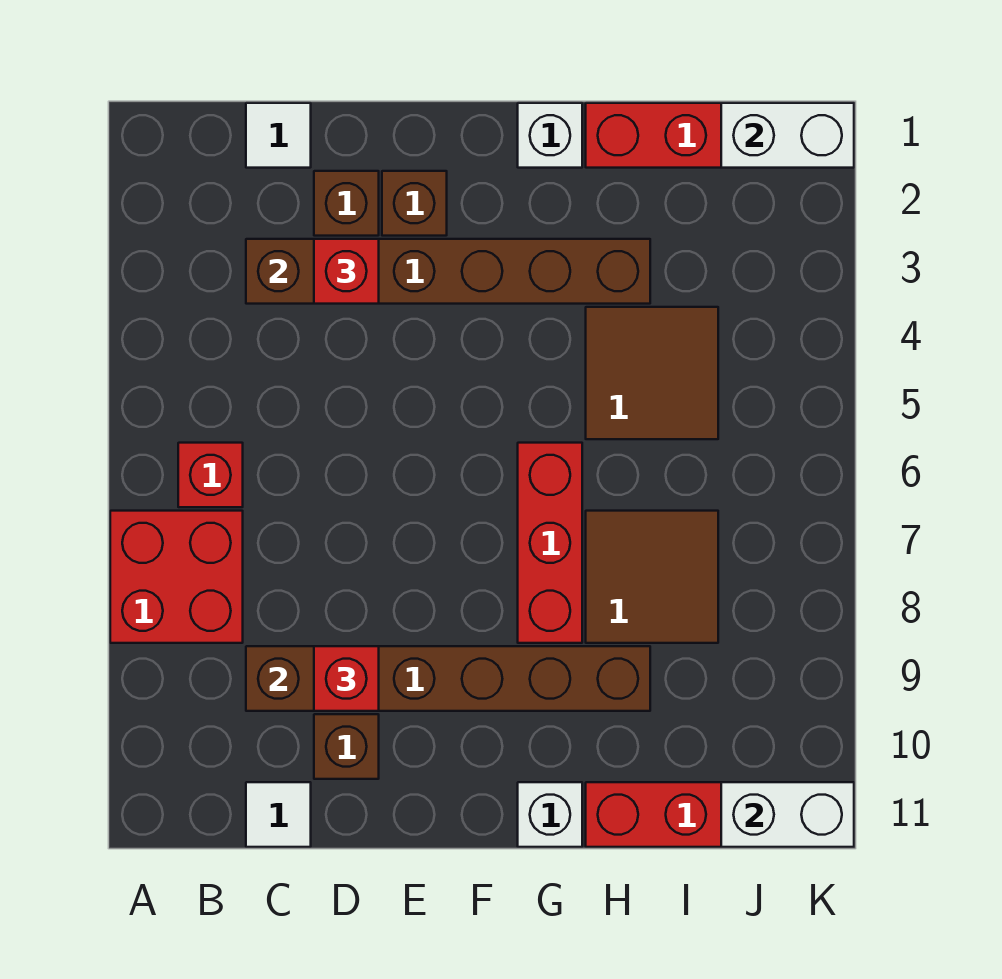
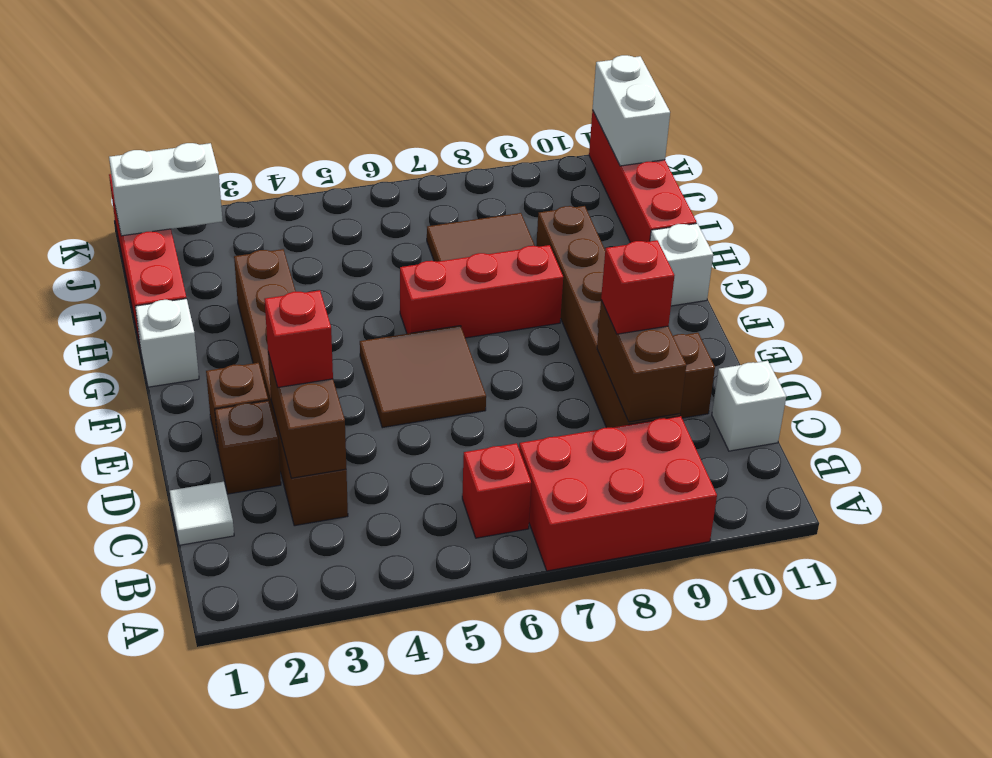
red 2x2 brick [110,511,243,643] -> red 2x3 brick [519,416,717,571]
white 1x1 tile [246,782,311,847] -> white 1x1 brick [712,361,786,451]
brown 2x2 tile [586,307,718,439] -> brown 2x2 tile moved to [360,326,486,428]
white 1x2 brick [721,103,854,168] -> white 1x2 brick turned to [109,143,223,236]

